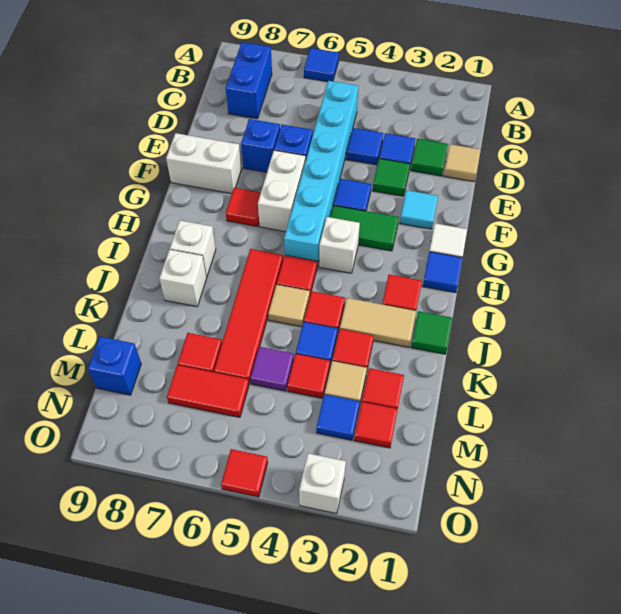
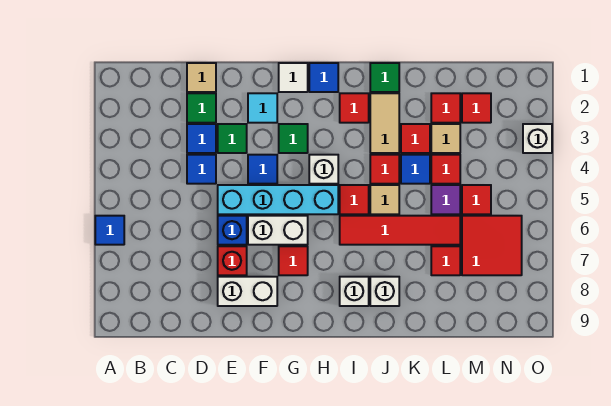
blue 1x2 brick [226,42,272,119] -> none
cyan 1x6 brick [284,81,359,267] -> cyan 1x4 brick [218,185,338,214]
blue 1x1 brick [241,119,280,172] -> red 1x1 brick [218,246,247,275]
white 1x2 brick [166,133,241,194] -> white 1x2 brick turned to [218,277,277,306]
green 1x2 tile [330,205,399,251] -> green 1x1 tile [279,124,308,153]
blue 1x1 tile [316,394,360,440] -> none
red 1x2 tile [167,365,249,417] -> red 2x2 tile [462,216,522,275]
blue 1x1 brick [88,337,141,395] -> none
red 1x1 tile [221,449,268,497] -> red 1x1 tile moved to [462,185,491,214]

